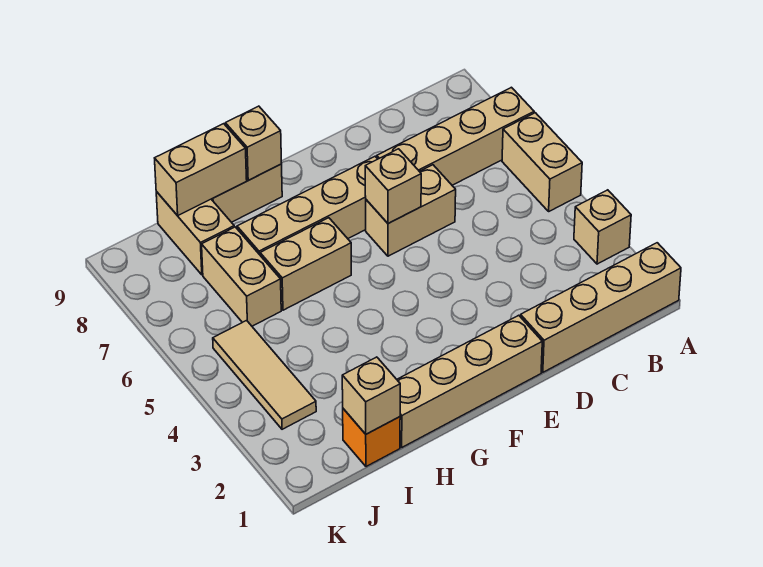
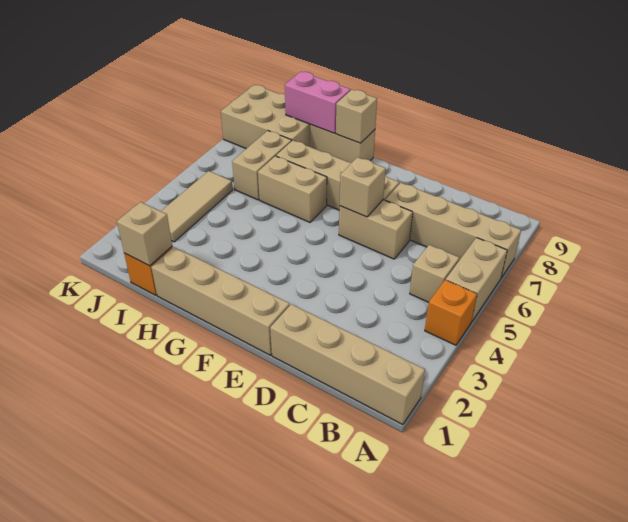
tan 1x1 brick [574,190,631,264] -> tan 1x1 brick moved to [410,245,459,302]
none -> orange 1x1 brick [425,280,477,345]
tan 1x2 brick [155,124,247,216] -> pink 1x2 brick [285,72,351,133]
tan 1x2 brick [156,192,234,275] -> tan 2x3 brick [221,85,310,149]

